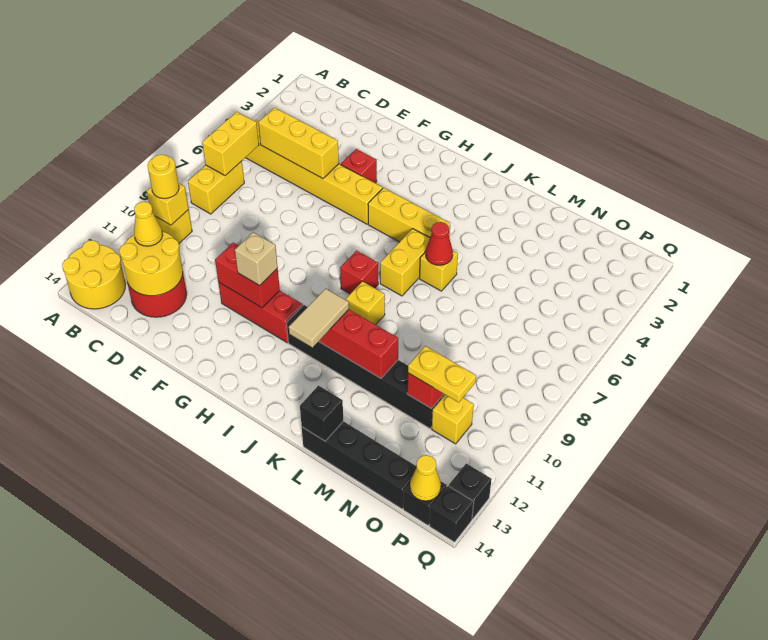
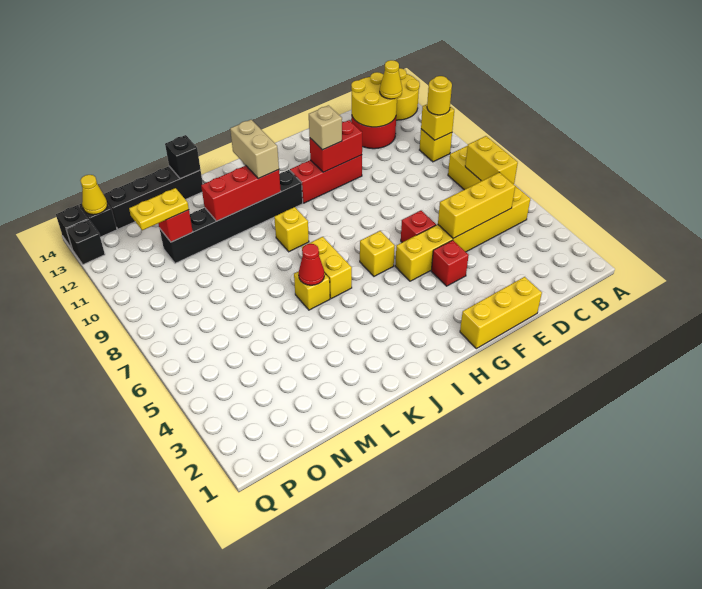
yellow 1x3 brick [368,188,450,242] -> yellow 1x3 brick moved to [460,277,542,349]
red 1x1 brick [340,251,378,294] -> red 1x1 brick moved to [401,210,436,242]
tan 1x2 tile [289,289,349,347] -> tan 1x2 brick [230,120,279,179]
yellow 1x1 brick [432,395,474,444] -> yellow 1x1 brick moved to [360,231,395,276]

